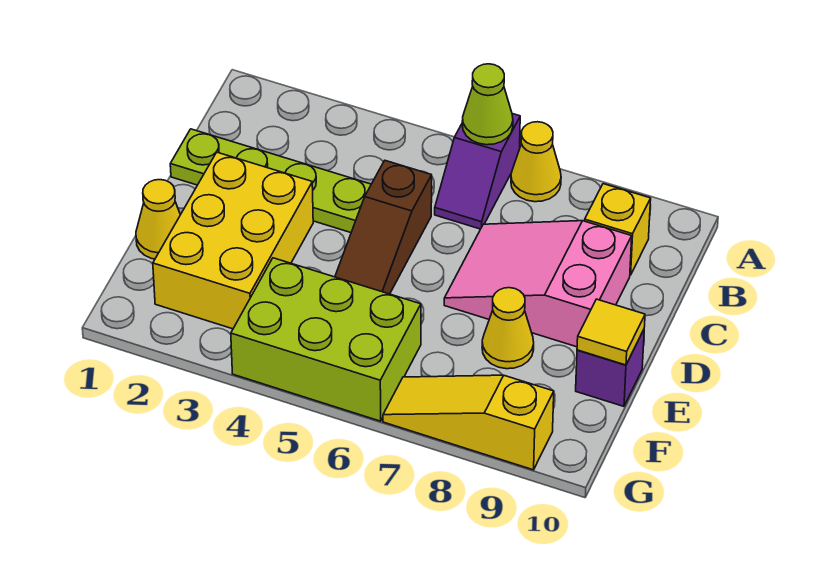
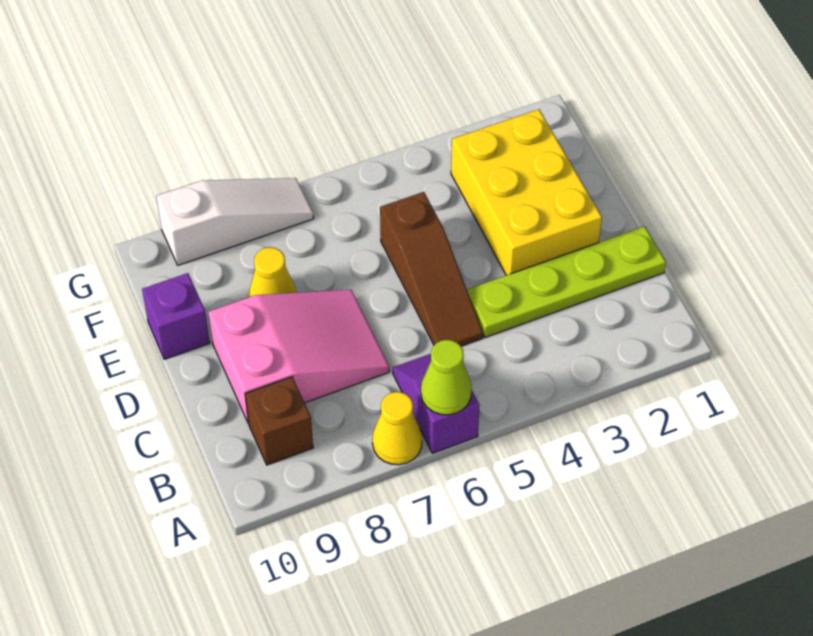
yellow 1x1 brick [585,184,651,275] -> brown 1x1 brick [245,377,313,465]
brown 1x3 slope [335,161,432,294] -> brown 1x3 slope turned to [380,192,483,346]
yellow 1x1 cone [136,180,180,259] -> none
yellow 1x1 tile [577,299,645,365] -> none
lime 2x3 brick [231,258,421,421] -> none
yellow 1x3 slope [383,375,554,470] -> white 1x3 slope [156,178,314,265]

